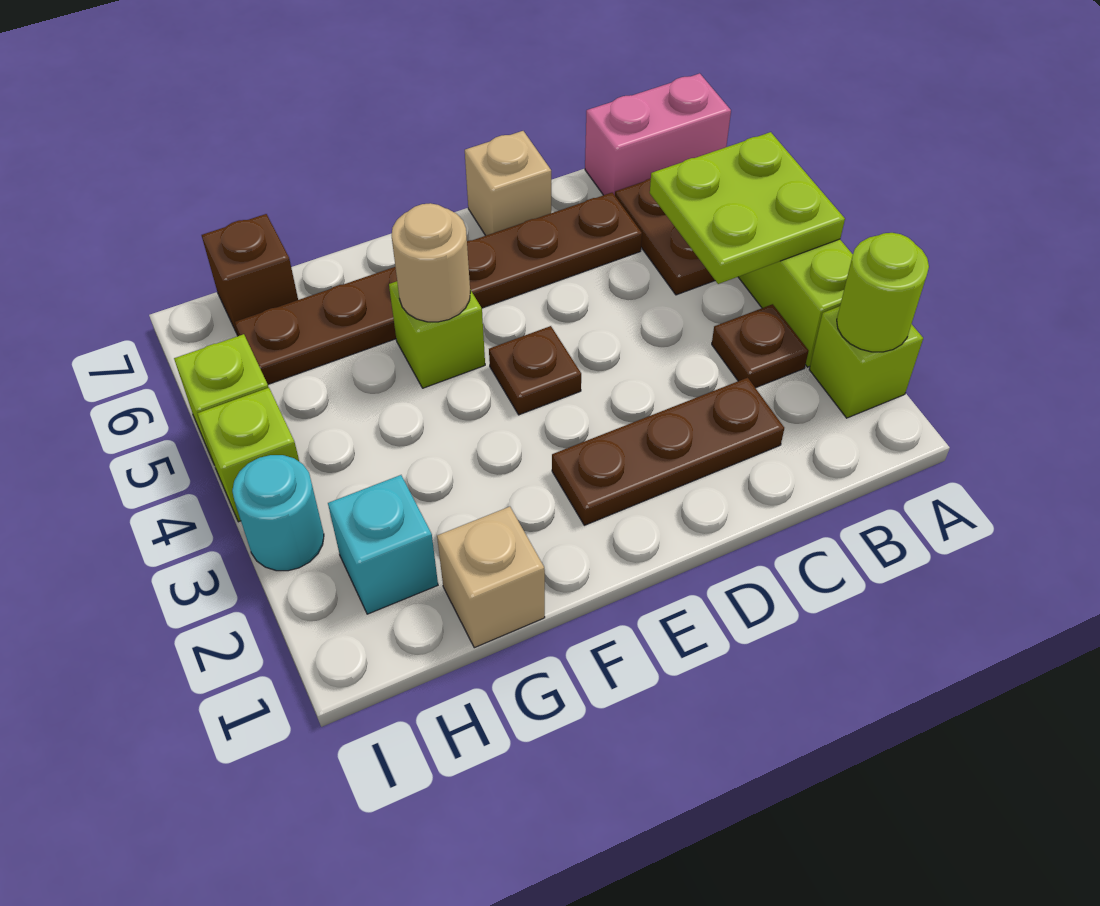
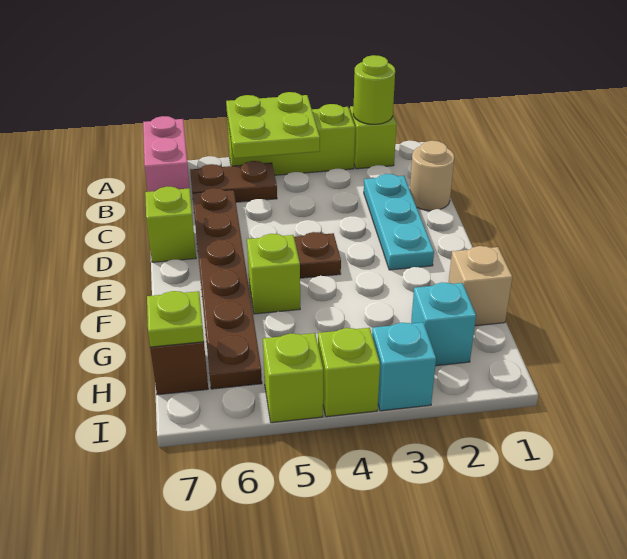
brown 1x1 plate [712,304,808,388] -> none
brown 1x3 plate [552,378,784,525] -> cyan 1x3 plate [364,174,434,270]
tan 1x1 brick [465,131,551,236] -> lime 1x1 brick [145,187,196,262]
tan 1x1 round brick [392,203,470,322] -> tan 1x1 round brick moved to [410,141,454,211]
none -> lime 1x1 plate [147,291,204,347]
cyan 1x1 round brick [232,455,324,571] -> cyan 1x1 brick [372,322,436,411]

